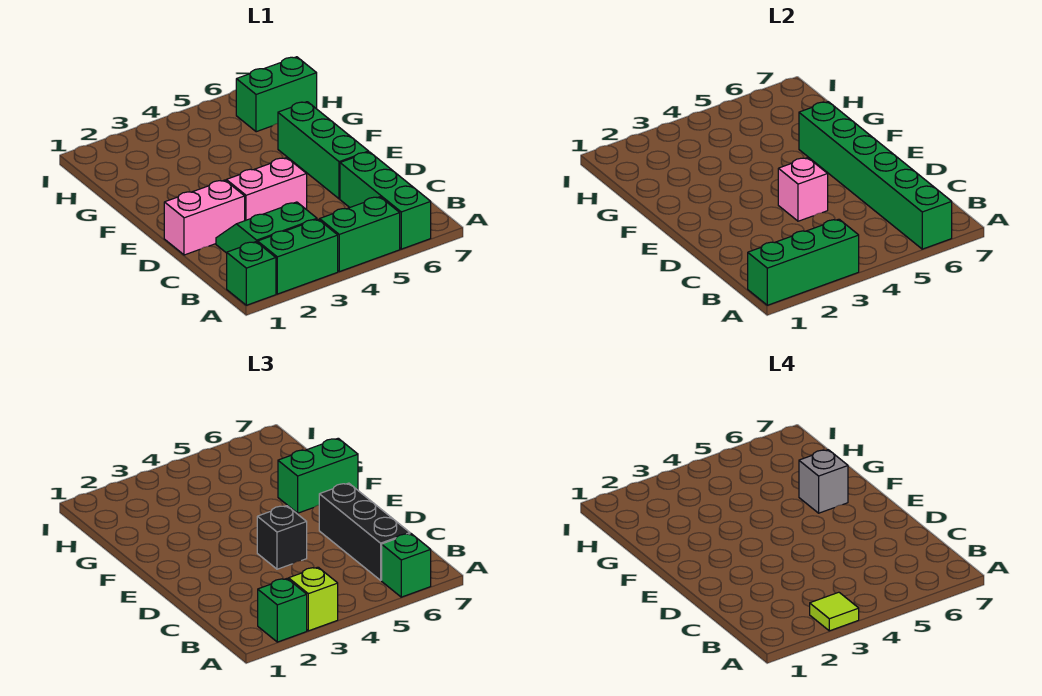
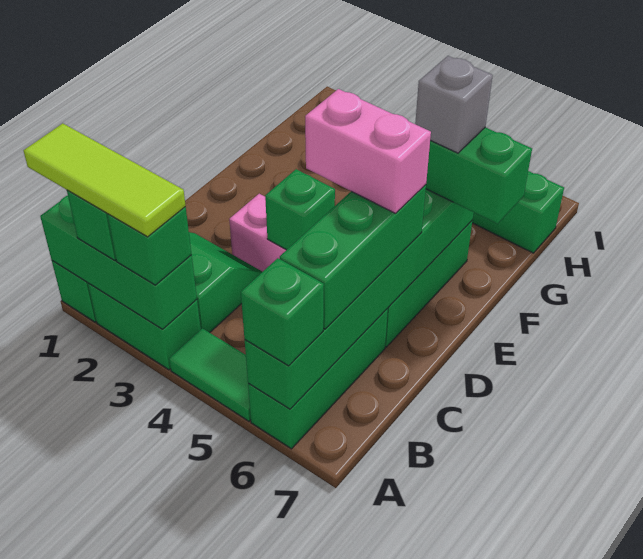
lime 1x1 brick [289,567,338,631] -> green 1x1 brick [107,207,192,285]
lime 1x1 tile [810,592,859,631] -> lime 1x3 tile [24,123,186,237]
green 1x2 brick [320,197,400,272] -> green 1x2 tile [169,328,251,421]
black 1x3 brick [319,483,410,580] -> green 1x3 brick [280,185,426,329]
pink 1x2 brick [164,180,245,255] -> pink 1x2 brick moved to [305,89,431,213]
pink 1x1 brick [778,158,828,221] -> green 1x1 brick [265,169,335,250]
black 1x1 brick [257,506,307,569] -> none

